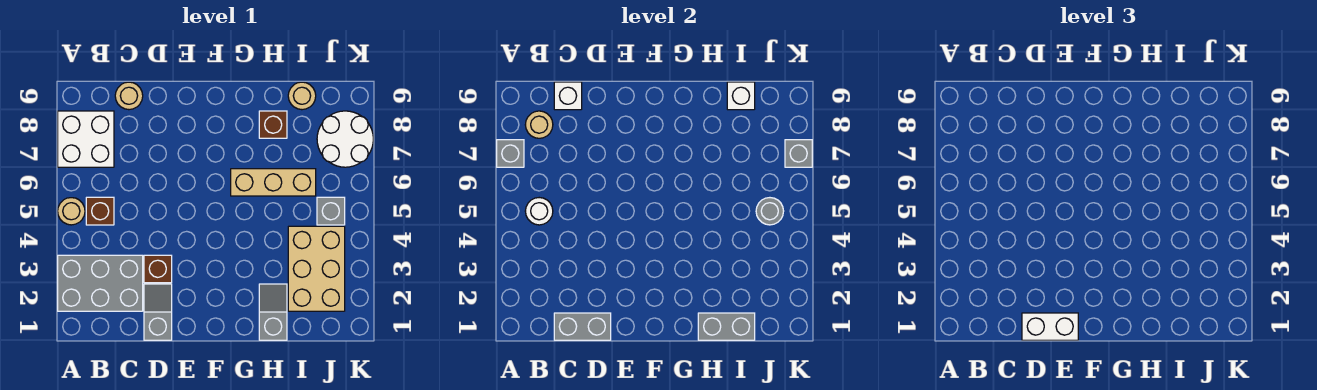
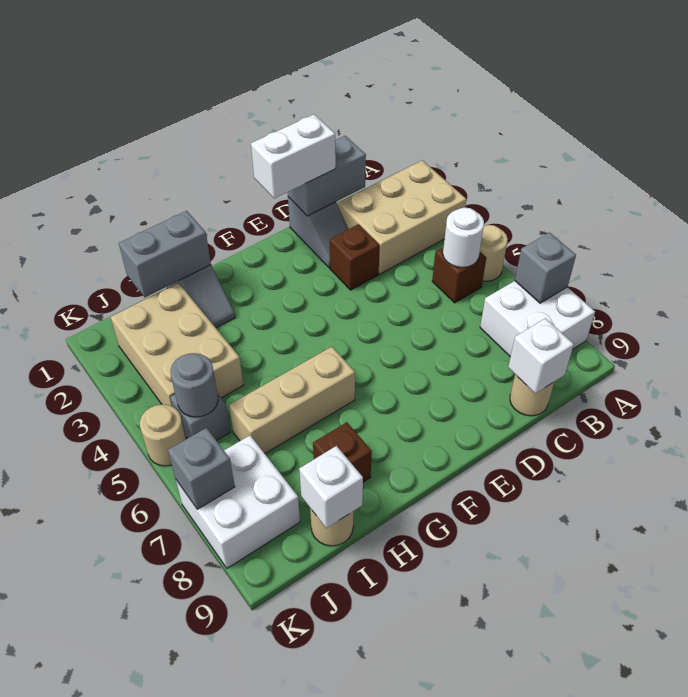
grey 2x3 brick [58,255,143,311] -> tan 2x3 brick [338,160,466,274]
tan 1x1 round brick [525,111,553,138] -> tan 1x1 round brick moved to [140,404,186,466]
white 2x2 round brick [317,111,373,167] -> white 2x2 brick [176,436,300,568]

